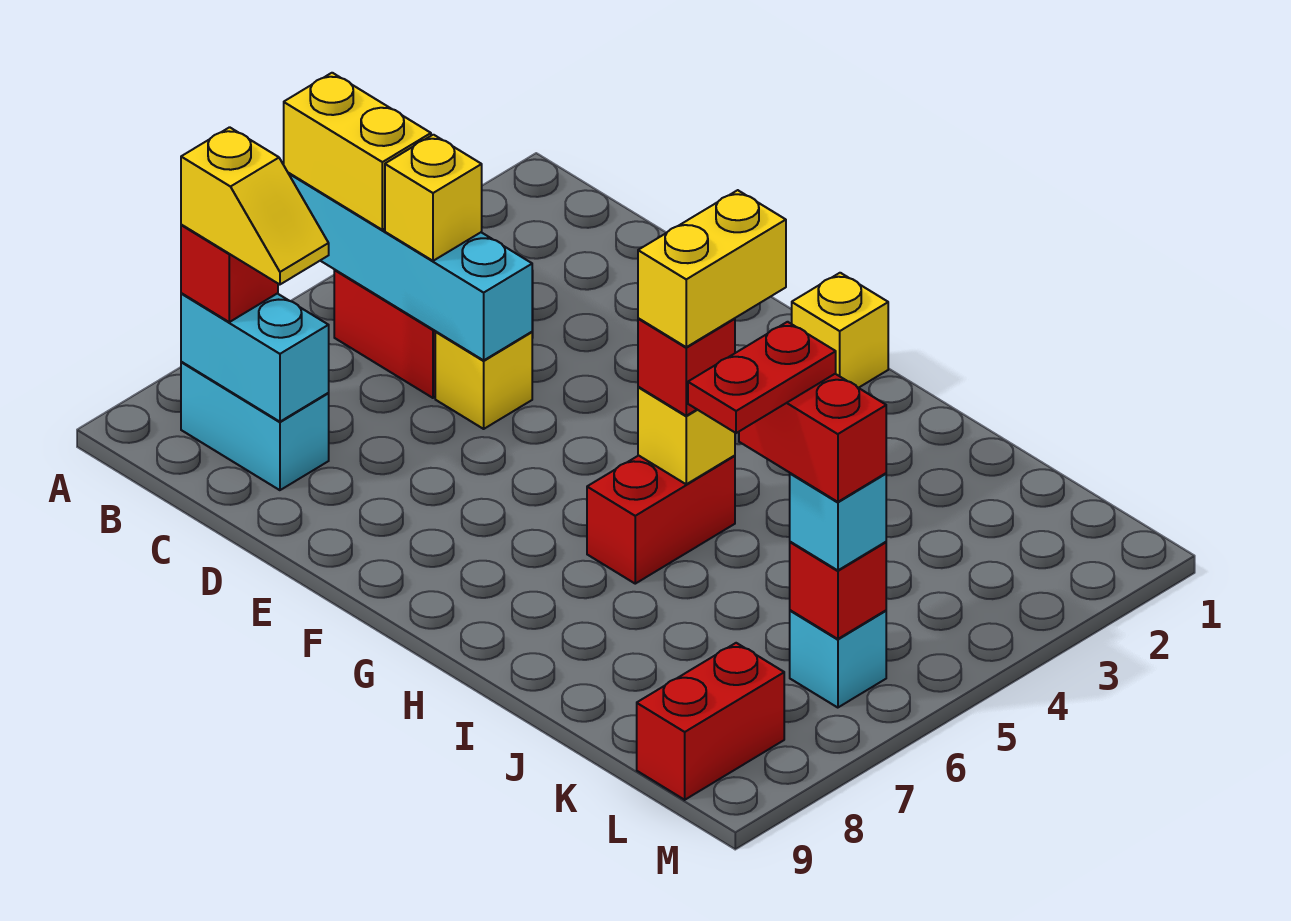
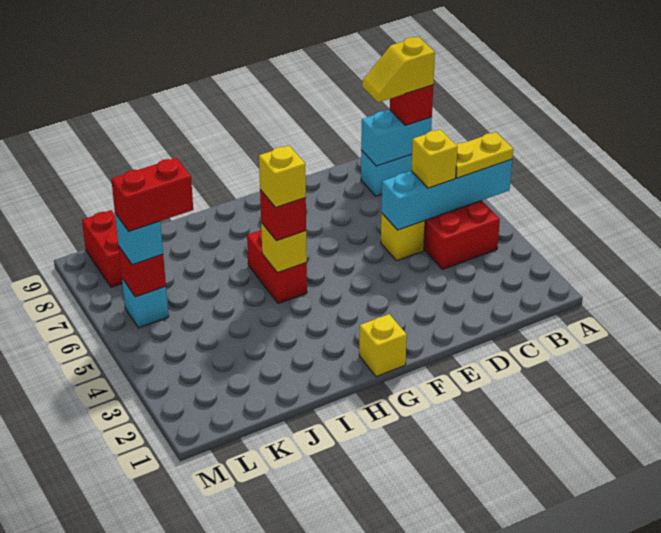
yellow 1x2 brick [284,73,431,230] -> yellow 1x2 plate [456,132,513,178]
yellow 1x2 brick [638,190,786,347] -> yellow 1x1 brick [259,146,306,208]
red 1x2 plate [688,322,836,433] -> none

